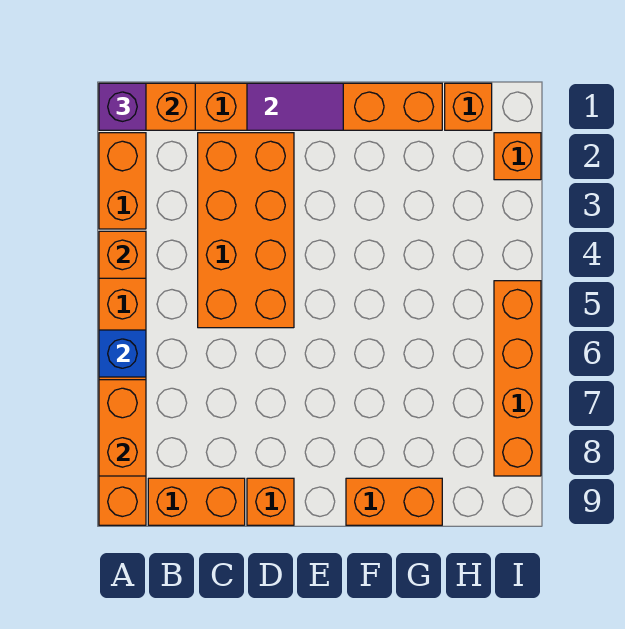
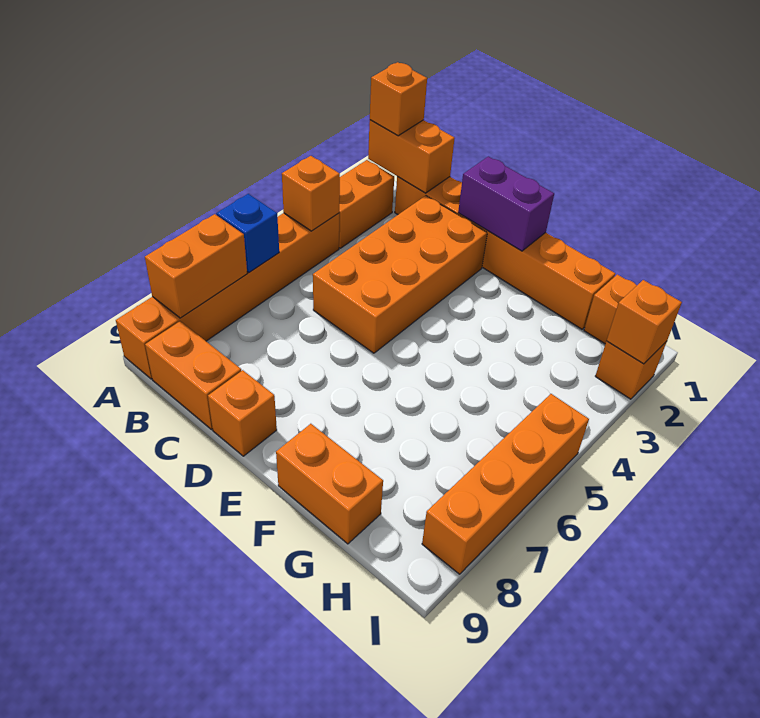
purple 1x1 brick [99,83,146,130] -> orange 1x1 brick [370,62,427,136]
purple 1x2 tile [247,83,343,130] -> purple 1x2 brick [458,156,554,251]
none -> orange 1x1 brick [607,280,682,364]

